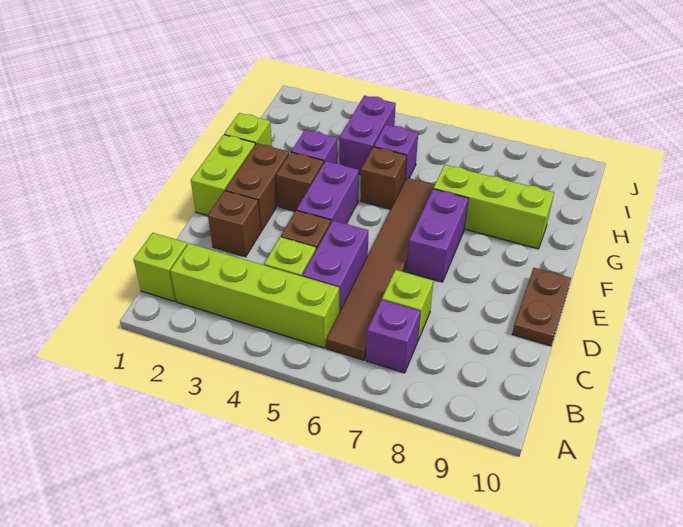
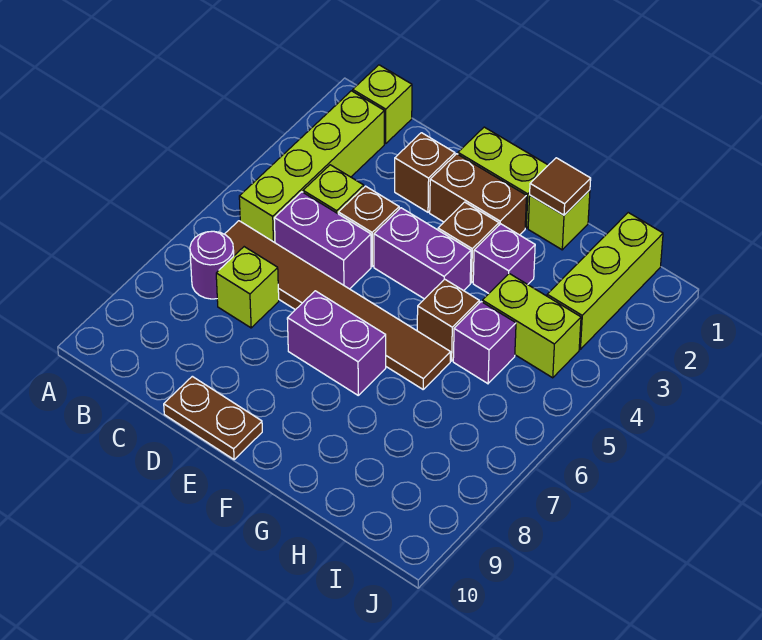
purple 1x1 brick [366,300,420,373] -> purple 1x1 round brick [190,231,234,299]
none -> brown 1x1 tile [530,158,591,215]
lime 1x3 brick [434,165,554,249] -> lime 1x3 brick moved to [547,213,663,349]
purple 1x2 brick [339,96,396,175] -> lime 1x2 brick [482,274,581,378]

